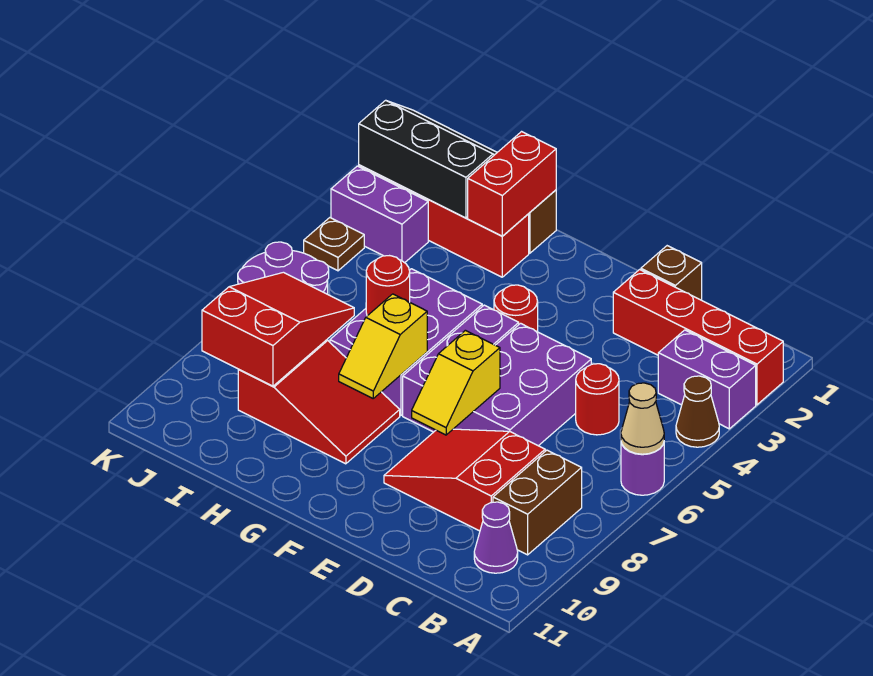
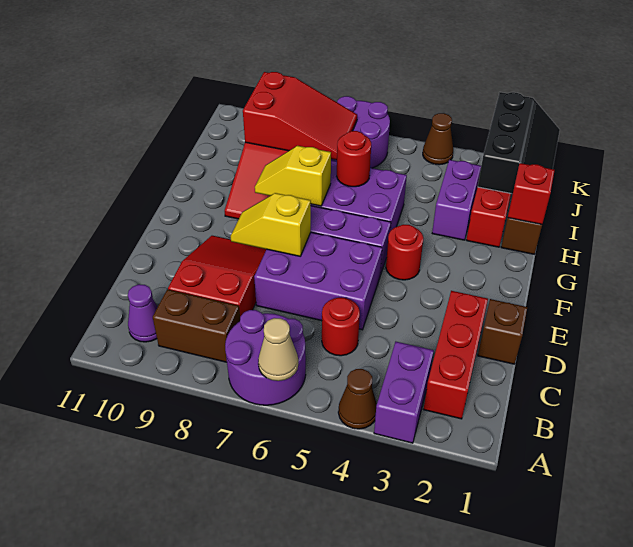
red 1x4 brick [613,270,783,405] -> red 1x3 brick [424,291,488,419]
purple 1x1 round brick [621,443,664,495] -> purple 2x2 round brick [225,310,306,405]
red 1x2 brick [468,132,556,236] -> red 1x1 brick [508,163,555,224]
purple 1x2 brick [331,166,428,263] -> purple 1x2 brick moved to [432,160,481,240]
brown 1x1 plate [304,218,364,271] -> brown 1x1 cone [423,113,453,165]

